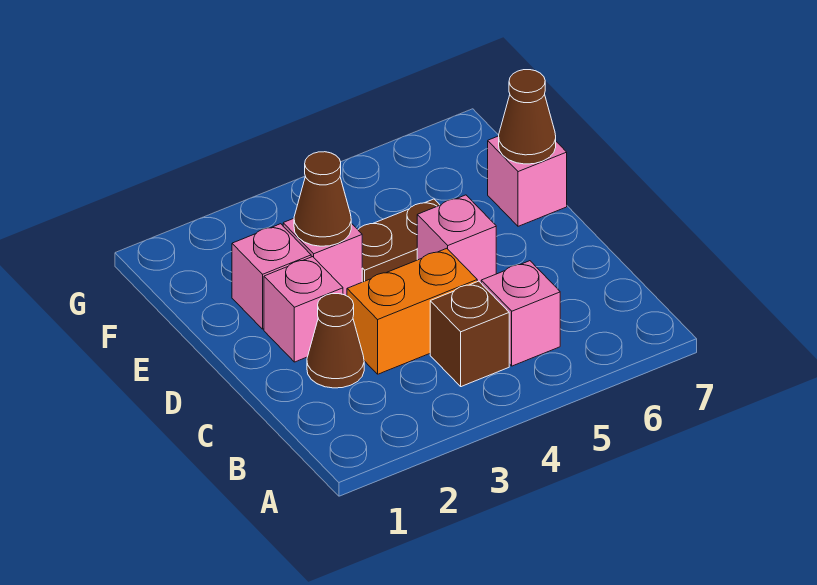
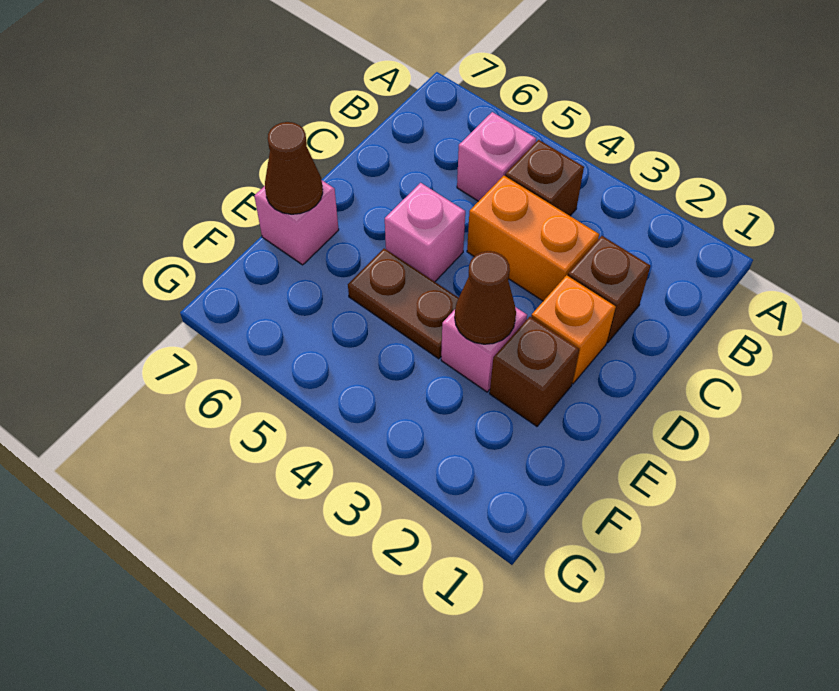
brown 1x1 cone [307,294,364,388] -> brown 1x1 brick [568,236,650,343]
pink 1x1 brick [264,257,343,362] -> orange 1x1 brick [531,275,616,384]
pink 1x1 brick [232,224,311,329] -> brown 1x1 brick [490,317,579,426]

